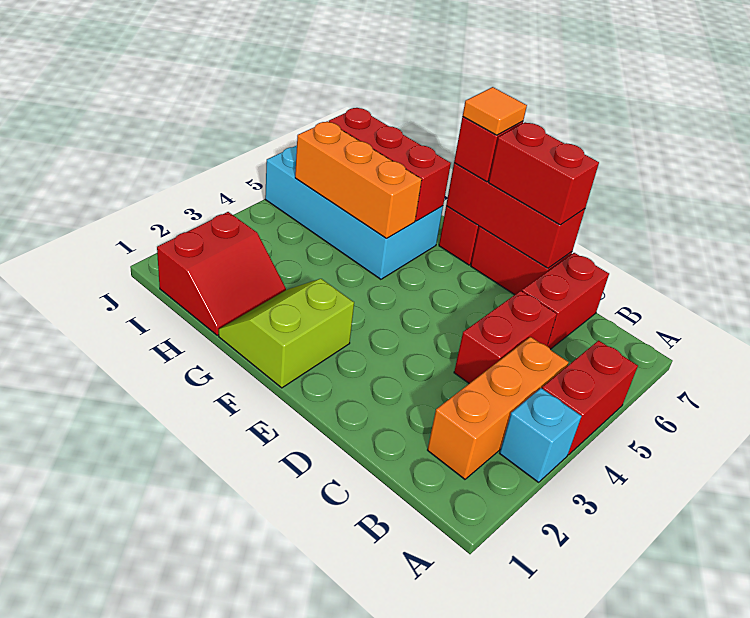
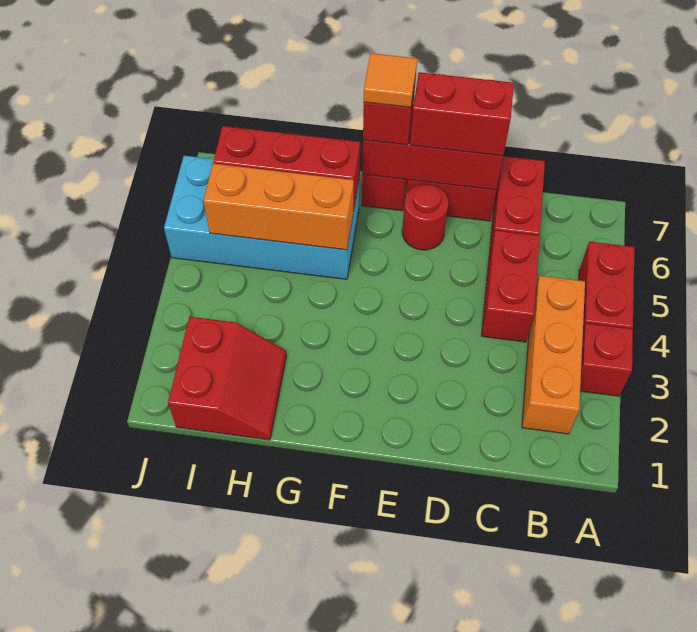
cyan 1x1 brick [500,388,581,482] -> red 1x1 brick [580,323,633,396]
none -> red 1x1 round brick [402,184,448,250]
lime 2x2 slope [219,279,354,388] -> none

